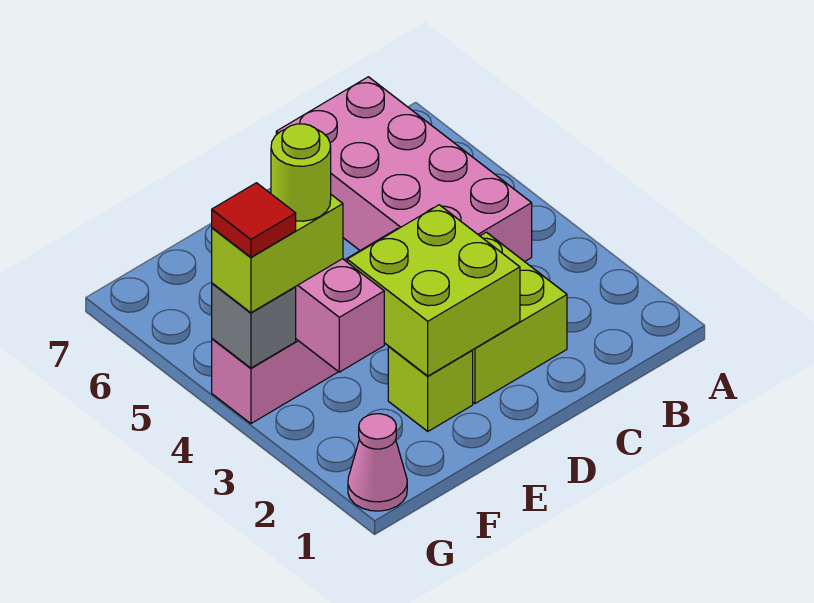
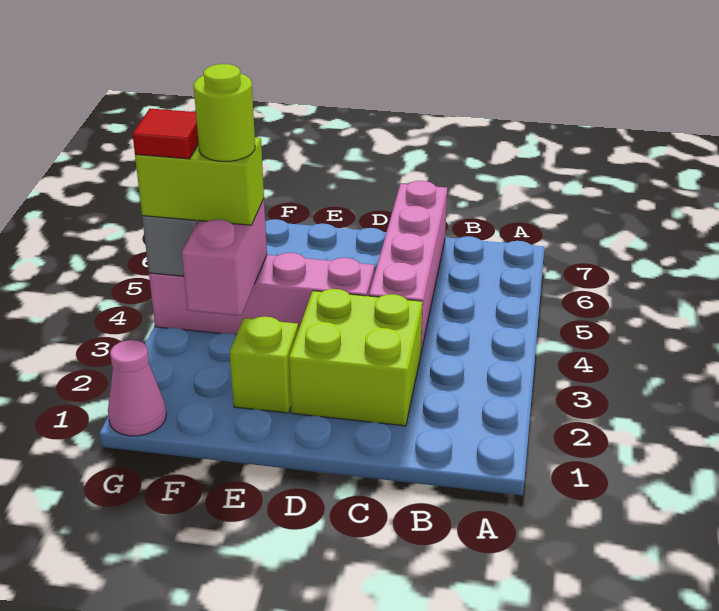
pink 2x4 brick [276,77,532,262] -> pink 1x4 brick [369,181,447,351]
lime 2x2 brick [347,205,520,376] -> none

